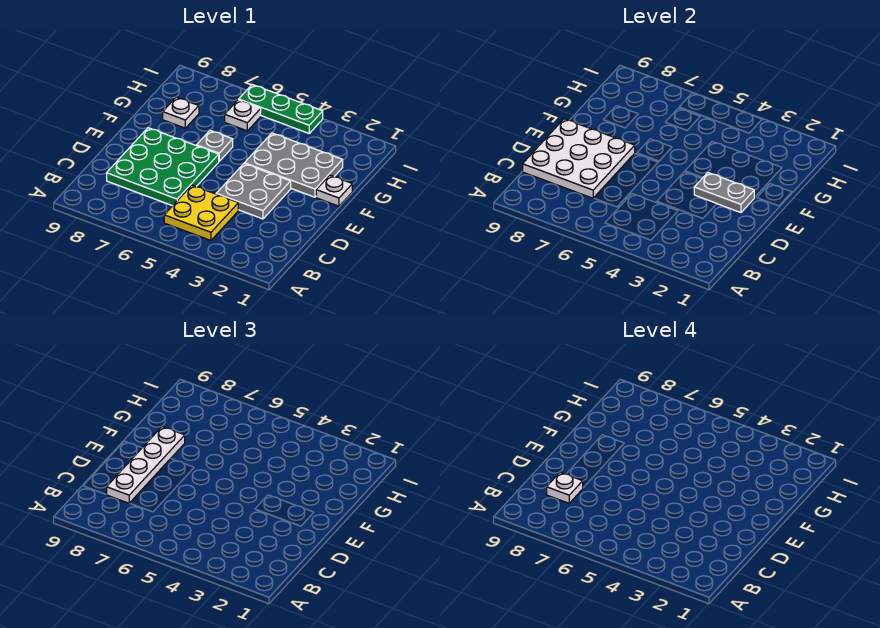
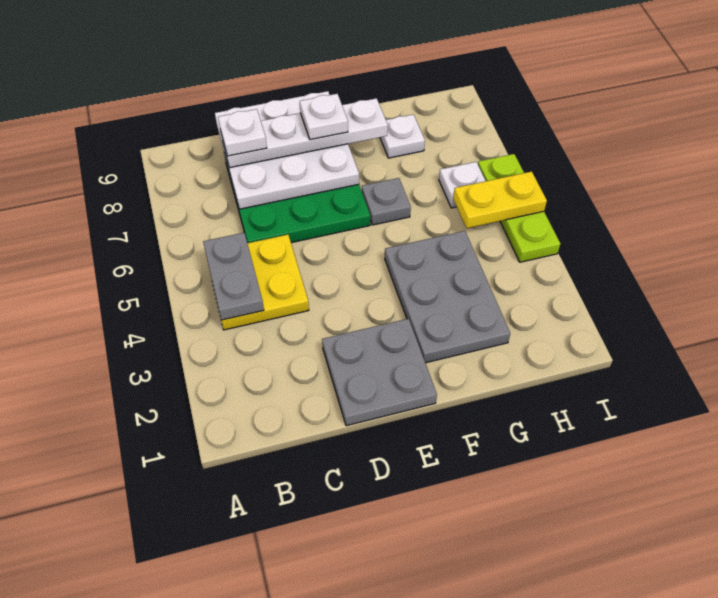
grey 2x2 plate [216,164,291,219] -> grey 2x2 plate moved to [322,319,437,426]
grey 1x2 plate [694,173,754,213] -> grey 1x2 plate moved to [203,233,264,320]
white 1x1 plate [316,175,352,206] -> white 1x1 plate moved to [300,94,348,140]
none -> yellow 1x2 plate [453,172,547,228]
green 1x3 plate [239,85,323,133] -> lime 1x3 plate [478,154,560,262]

